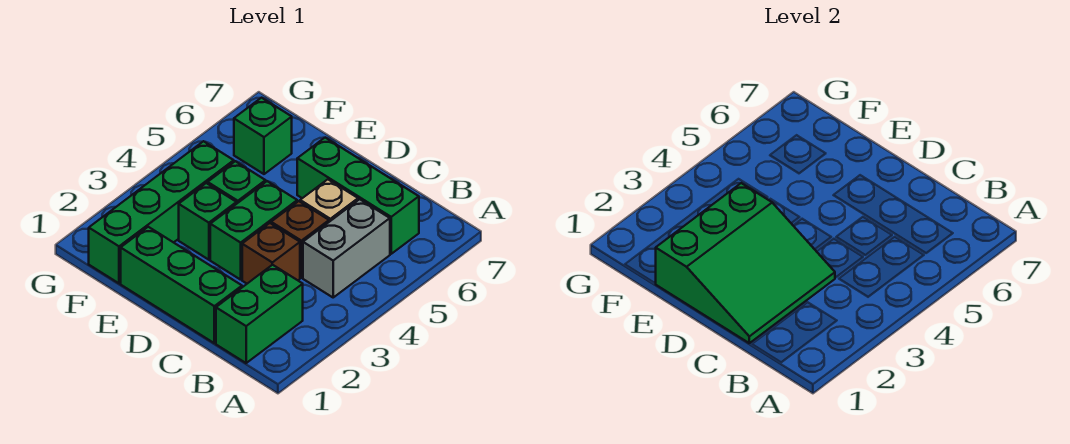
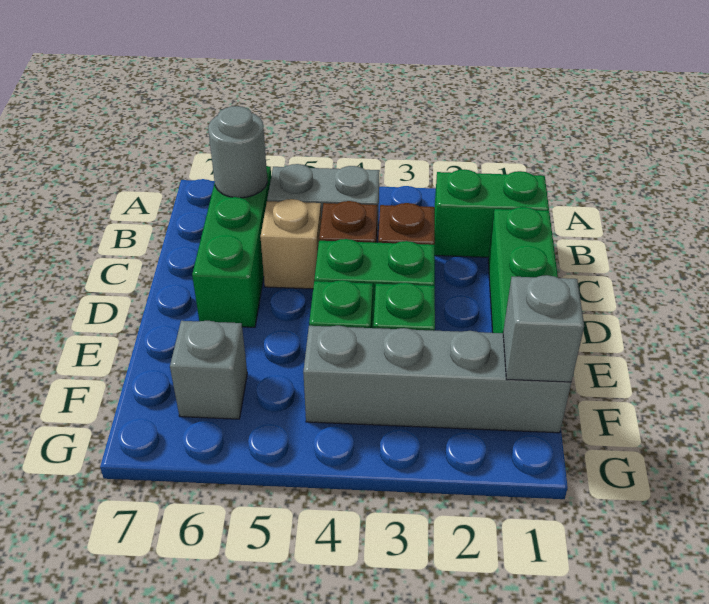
none -> grey 1x1 round brick [208,106,268,198]
green 3x3 slope [656,183,835,343] -> none
green 1x4 brick [89,141,234,283] -> grey 1x4 brick [303,326,571,433]
none -> grey 1x1 brick [503,275,584,382]
green 1x1 brick [234,98,292,174] -> grey 1x1 brick [170,321,247,419]

